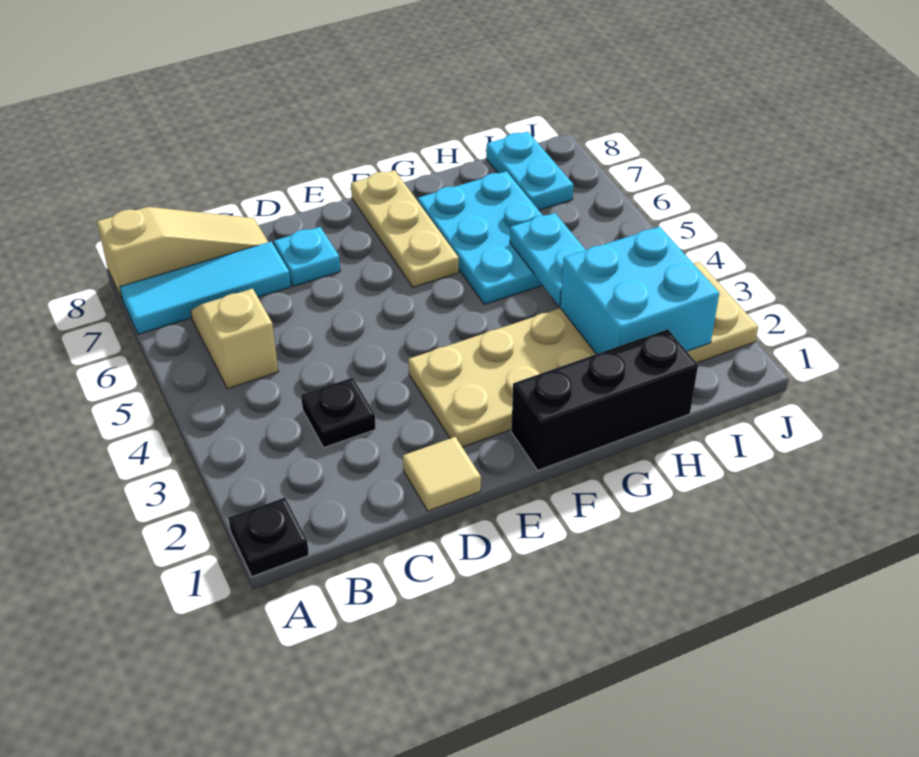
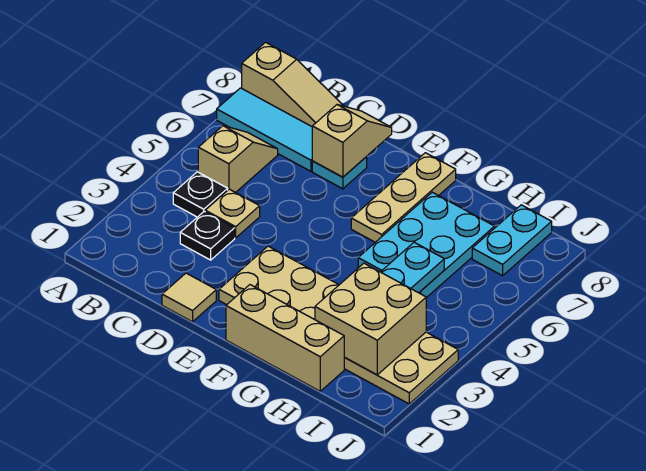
black 1x1 plate [229,498,309,576] -> black 1x1 plate moved to [173,172,228,217]
none -> tan 1x1 plate [205,189,260,238]
none -> tan 1x2 slope [312,105,392,177]
black 1x3 brick [511,329,698,470] -> tan 1x3 brick [226,285,345,391]
cyan 2x2 brick [560,227,719,354] -> tan 2x2 brick [315,263,426,375]

